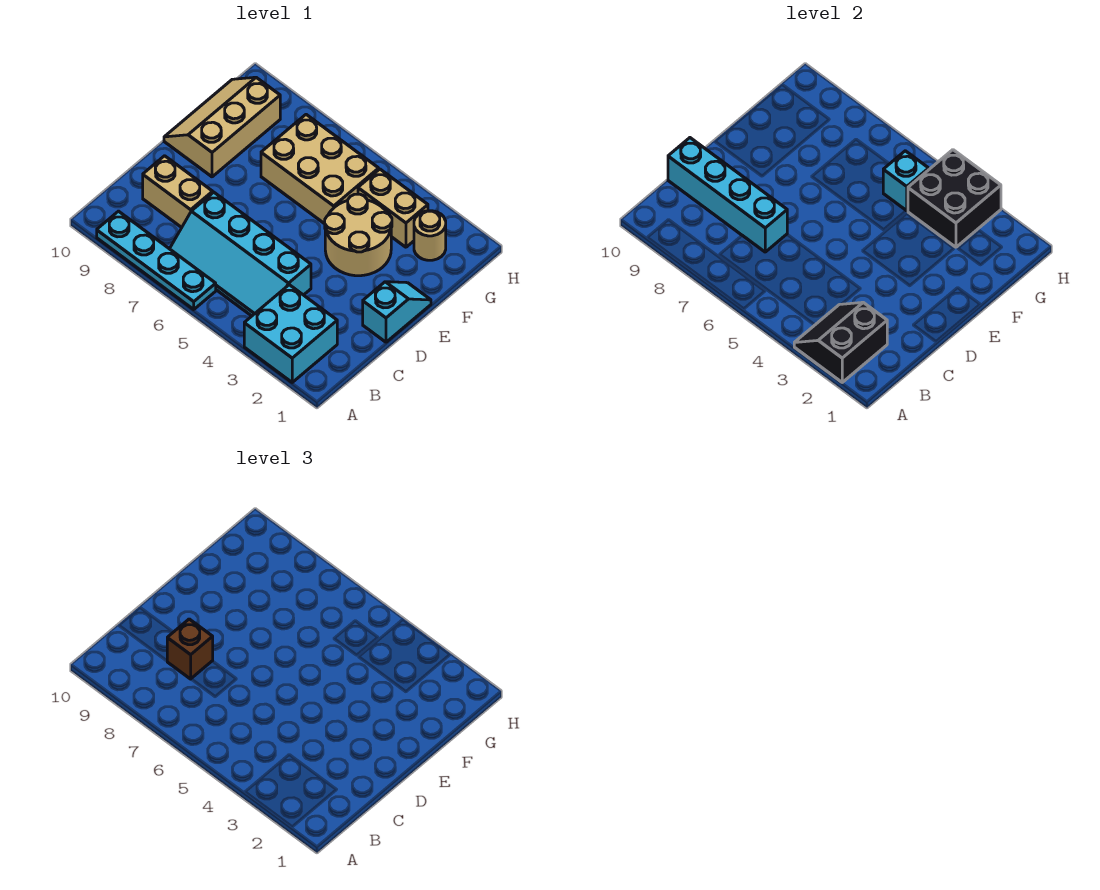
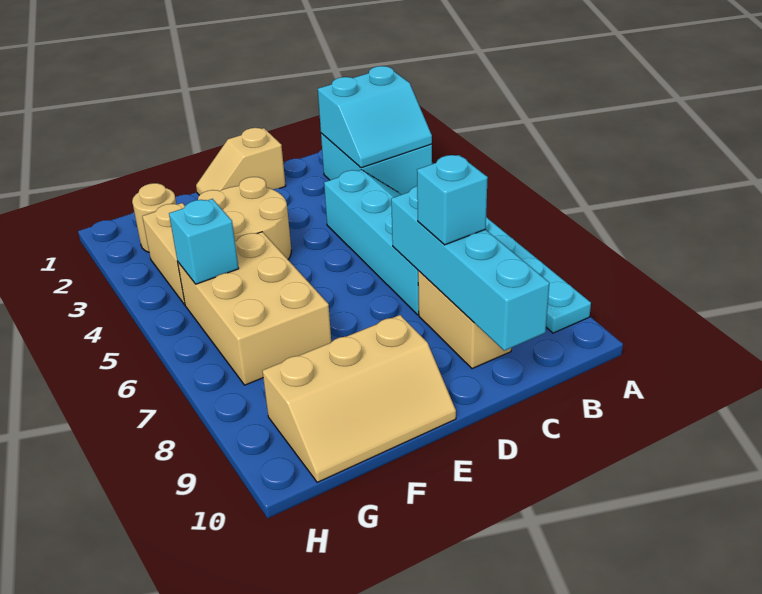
black 2x2 slope [794,302,887,382] -> cyan 2x2 slope [318,66,432,168]
brown 1x1 brick [167,619,213,679] -> cyan 1x1 brick [417,155,488,245]
cyan 1x2 slope [363,282,431,342] -> tan 1x2 slope [196,128,286,195]
black 2x2 brick [908,150,1001,247] -> none

